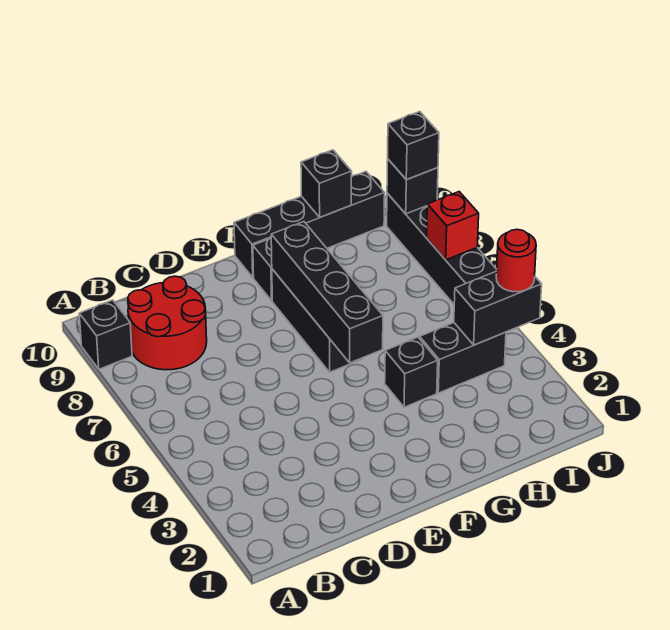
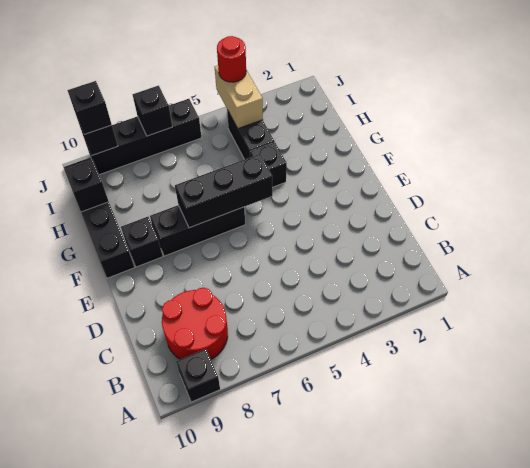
black 1x4 brick [271,222,383,363] -> black 1x3 brick [175,154,272,228]
black 1x2 brick [454,271,542,345] -> tan 1x2 brick [215,65,263,129]
red 1x1 brick [427,192,479,260] -> black 1x1 brick [132,85,172,136]

